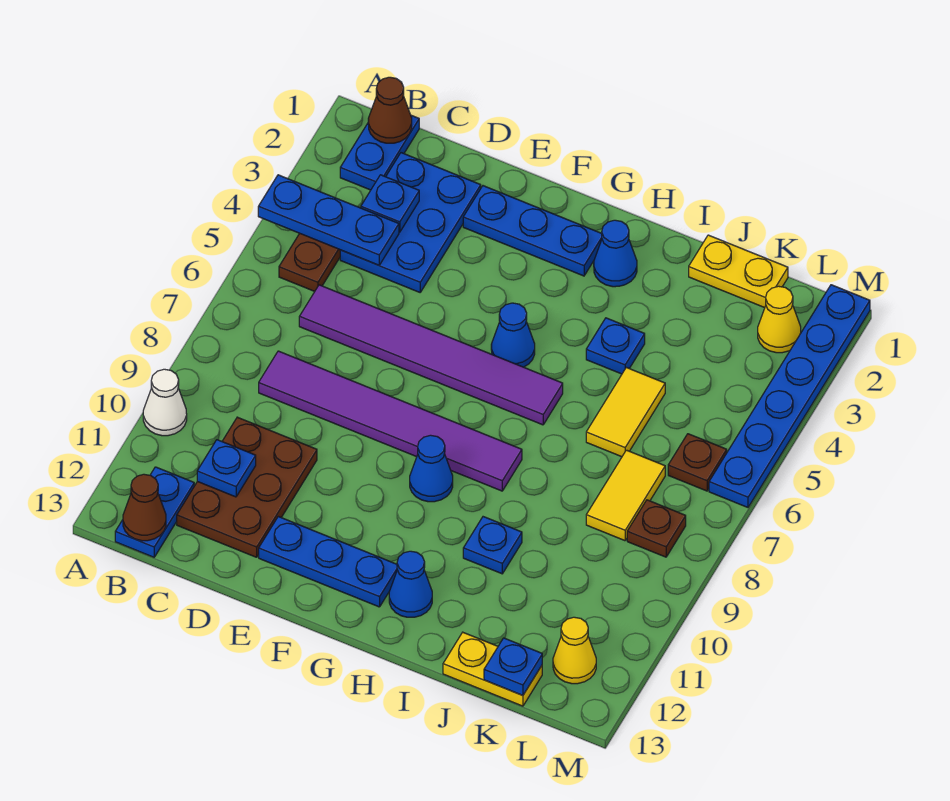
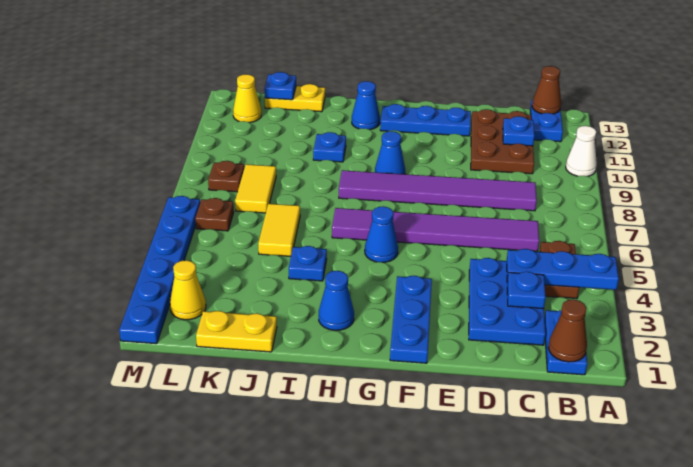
blue 1x3 plate [463,186,602,276] -> blue 1x3 plate turned to [390,276,432,363]

